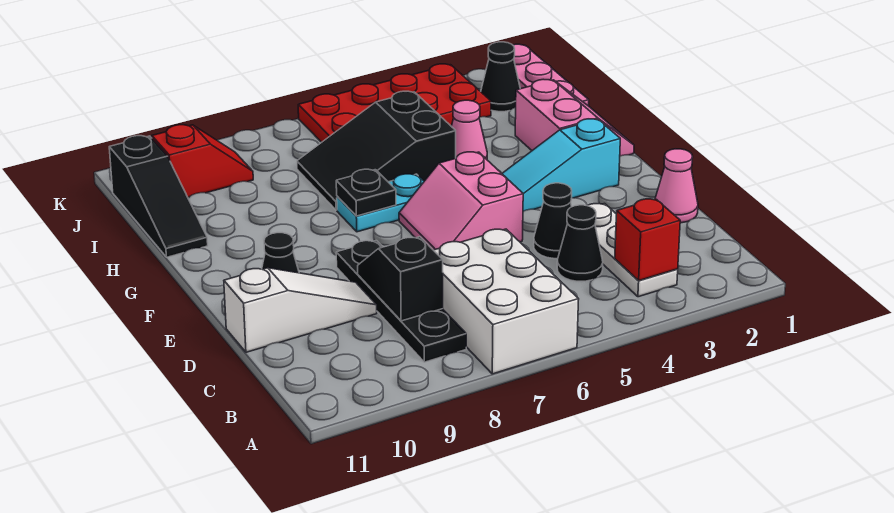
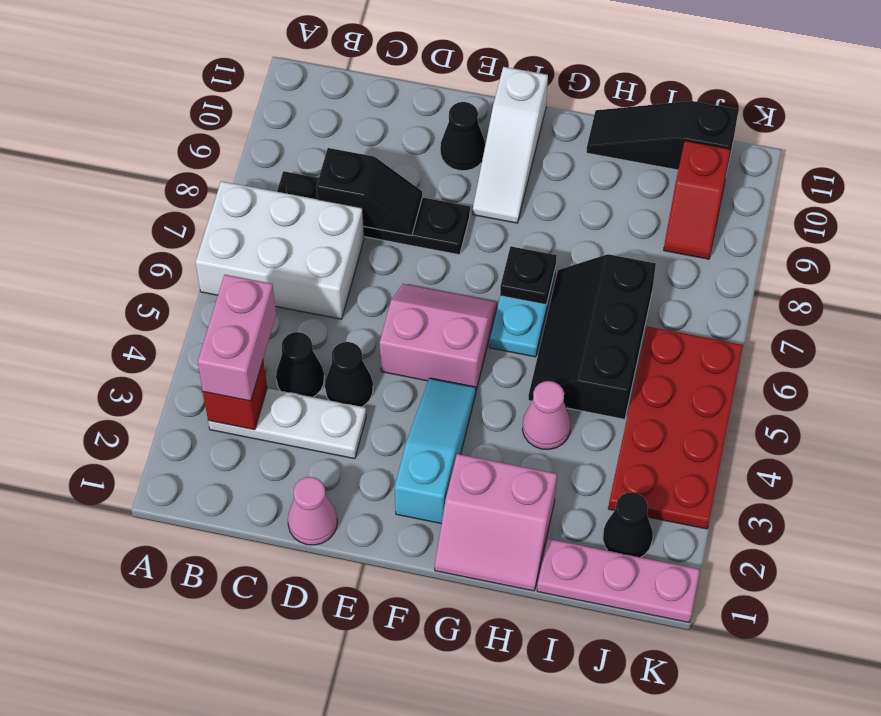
none -> pink 1x2 brick [198,275,276,401]
white 1x3 slope [224,268,377,352] -> white 1x3 slope moved to [473,67,548,223]
black 2x3 slope [297,91,456,210] -> black 2x3 slope turned to [528,254,656,419]

